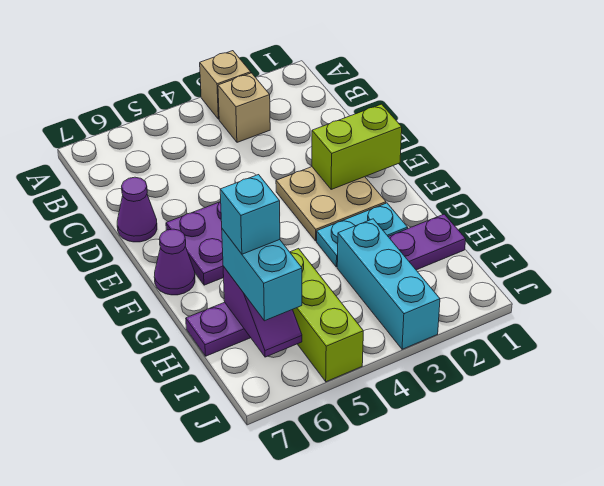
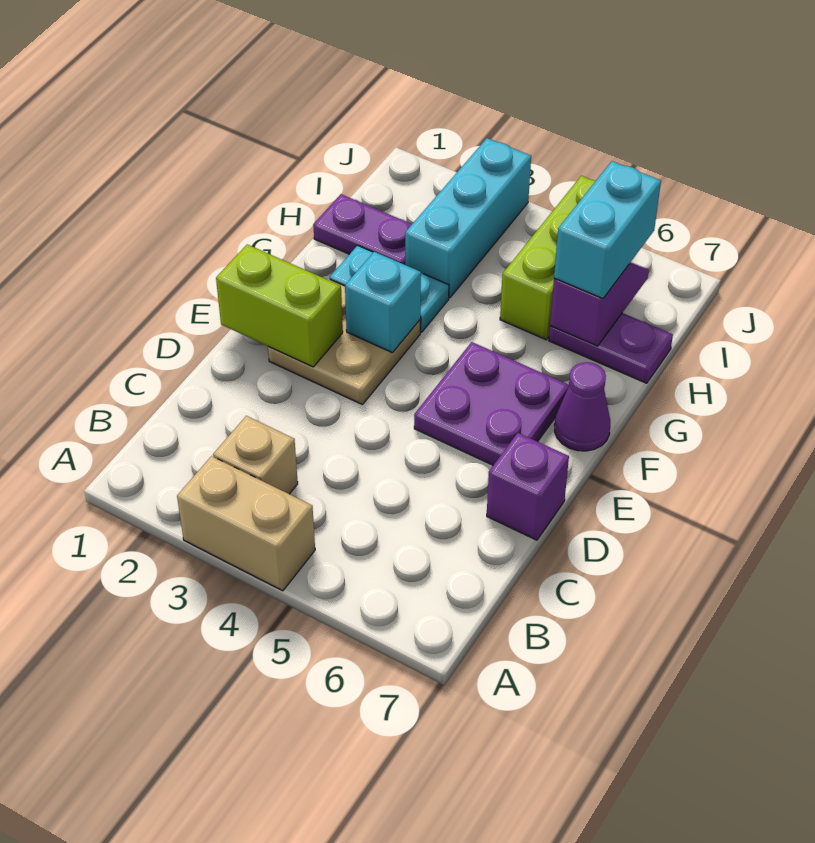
tan 1x1 brick [200,51,251,119] -> tan 1x2 brick [177,456,315,591]
purple 1x1 cone [117,177,157,242] -> purple 1x1 brick [487,433,569,540]
cyan 1x1 brick [220,175,280,254] -> cyan 1x1 brick moved to [345,252,421,353]

